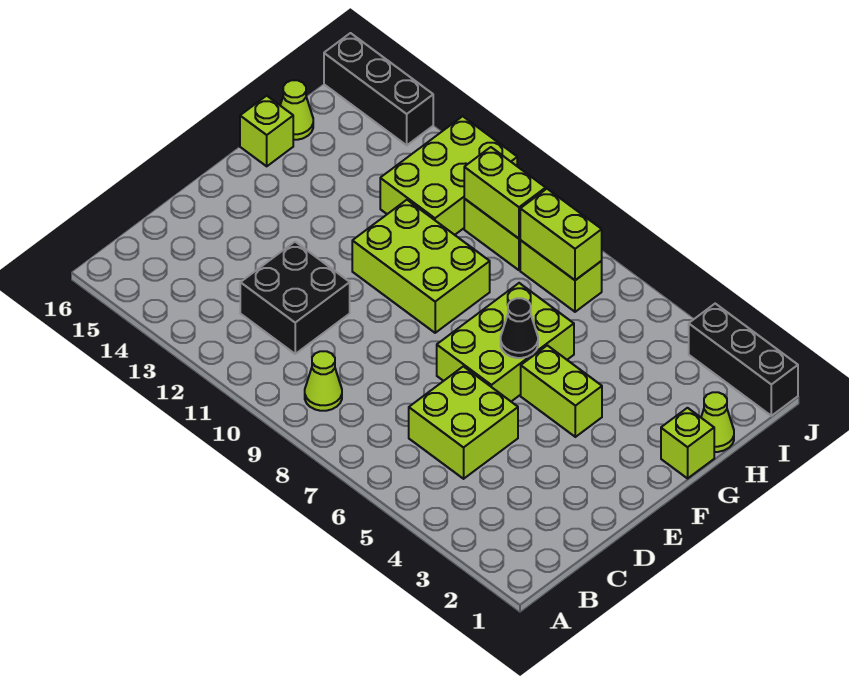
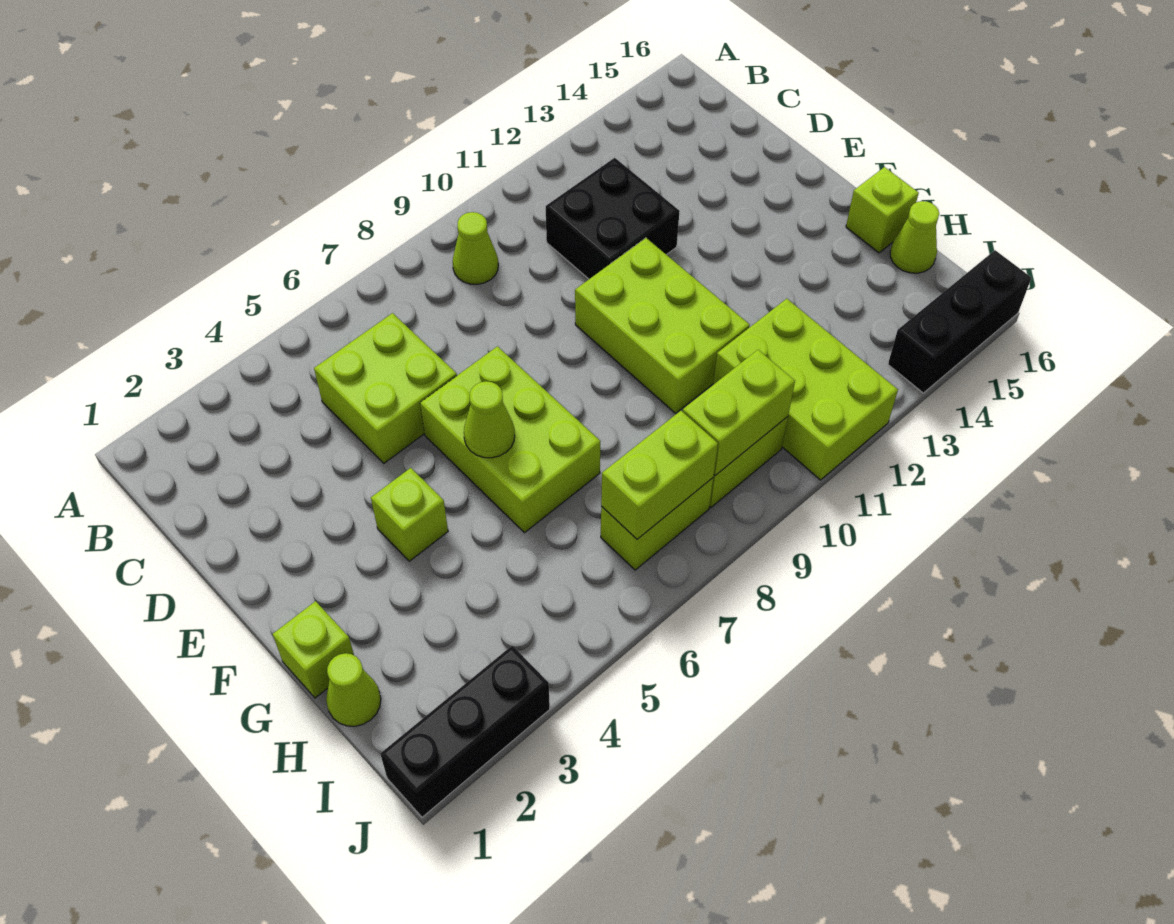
lime 1x2 brick [521,345,602,437] -> lime 1x1 brick [371,468,448,561]
black 1x1 cone [501,298,538,358] -> lime 1x1 cone [464,381,515,458]
lime 2x3 brick [352,200,490,333] -> lime 2x3 brick turned to [575,238,750,413]

